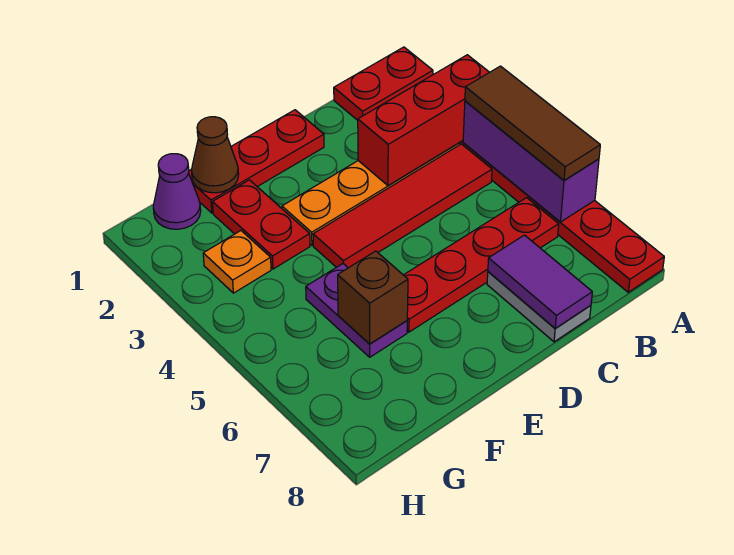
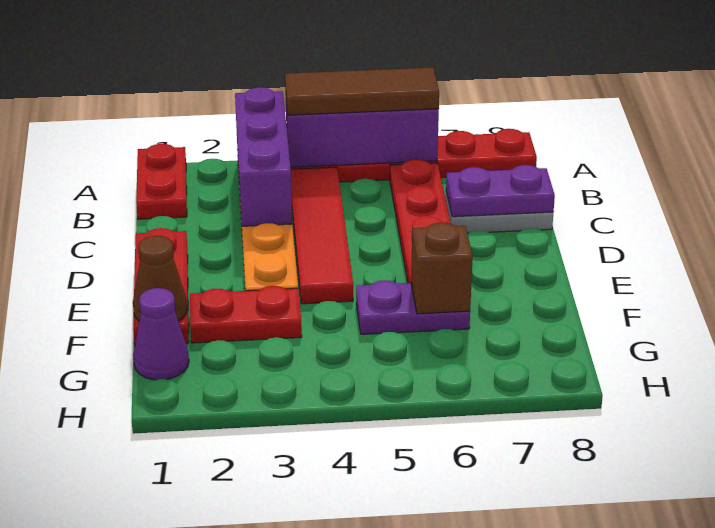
red 1x3 brick [358,55,489,185] -> purple 1x3 brick [235,87,292,226]
purple 1x2 tile [488,235,592,329] -> purple 1x2 plate [446,165,555,217]
orange 1x1 plate [203,231,271,293] -> none

